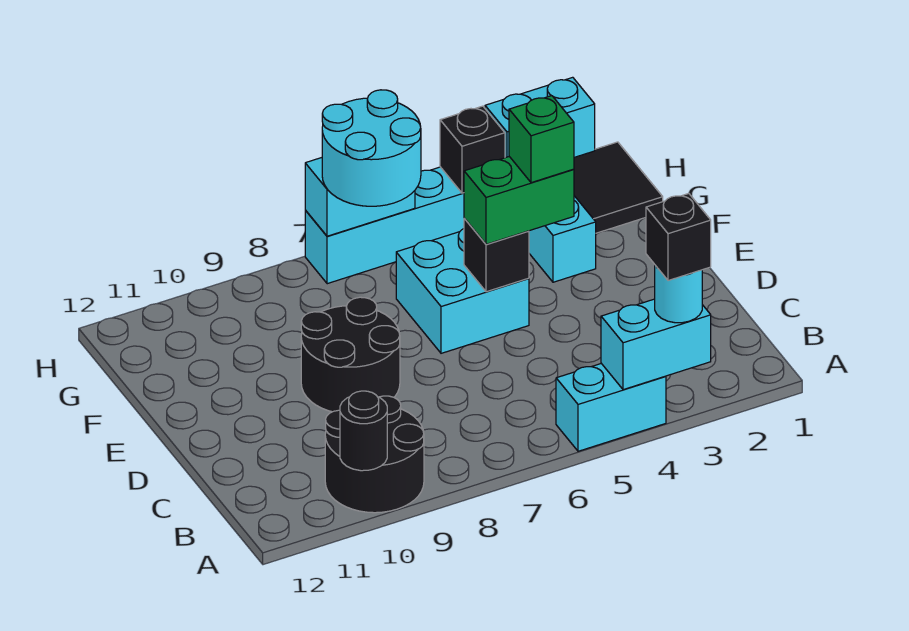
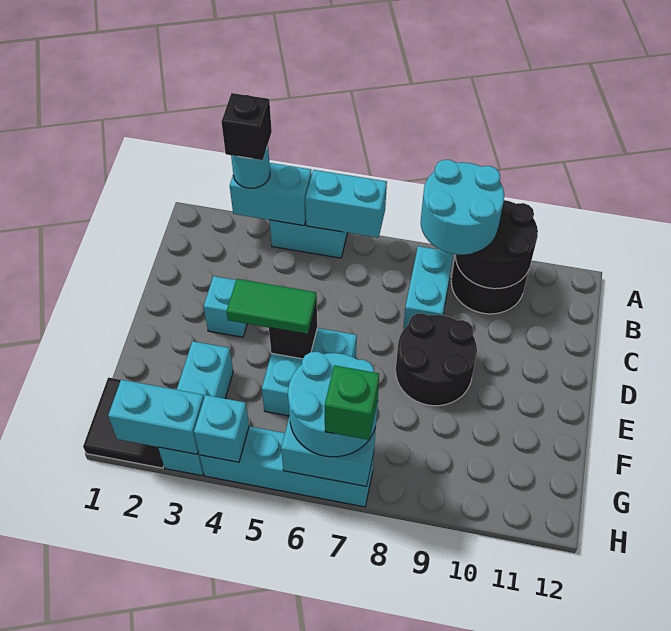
none -> cyan 1x2 brick [305,170,387,238]
none -> cyan 2x2 round brick [421,160,504,255]
black 1x1 round brick [340,391,387,471] -> black 2x2 round brick [455,200,538,289]
none -> cyan 1x2 brick [403,246,453,330]
none -> cyan 1x1 brick [204,276,247,337]
green 1x2 brick [464,157,574,244] -> green 1x2 tile [227,279,317,334]
green 1x1 brick [509,96,574,183] -> green 1x1 brick moved to [324,365,379,440]
black 1x1 brick [440,106,505,193] -> cyan 1x1 brick [194,395,249,462]

